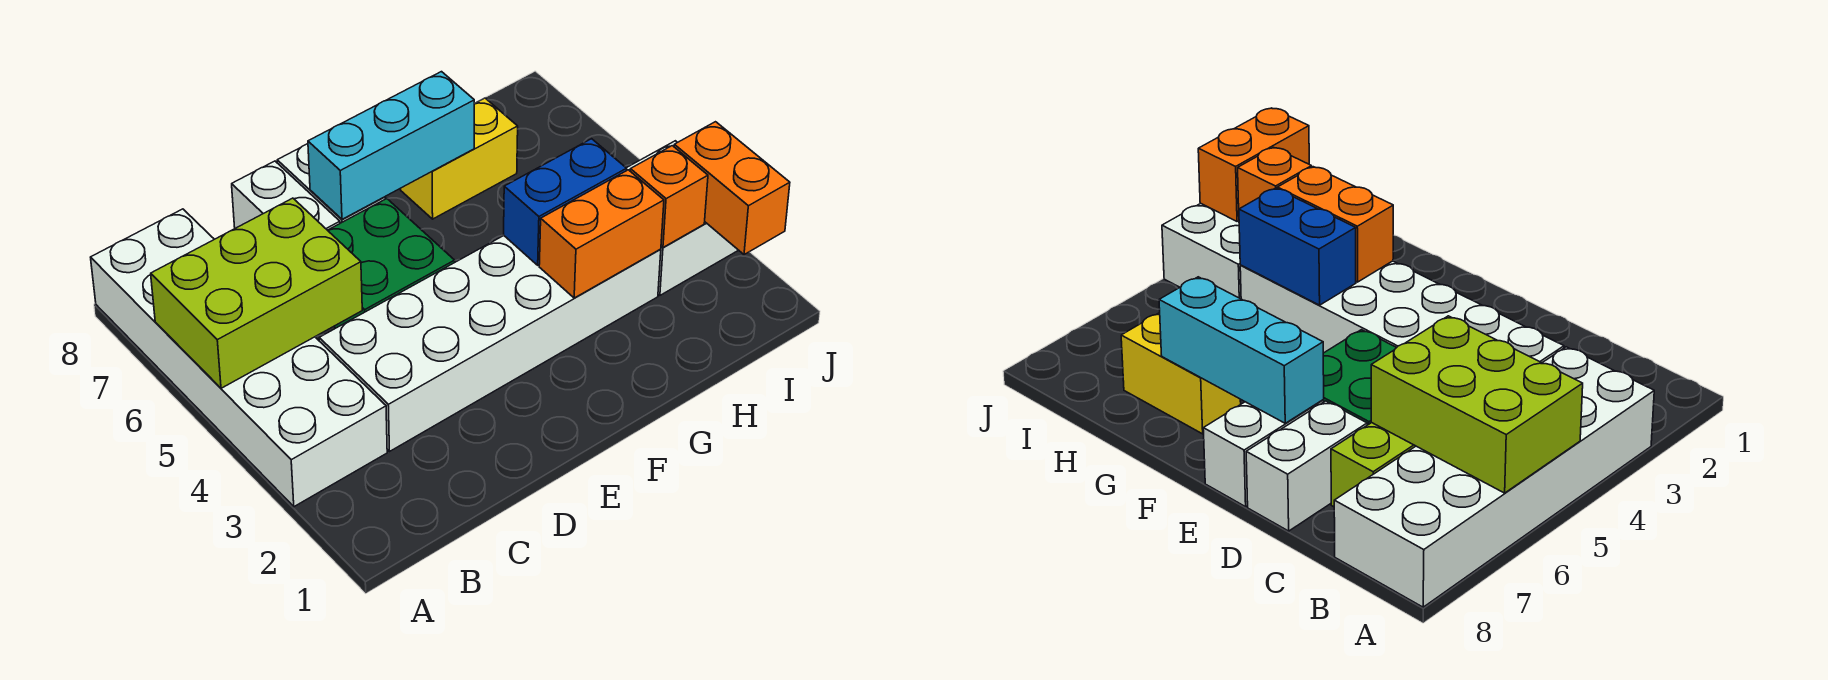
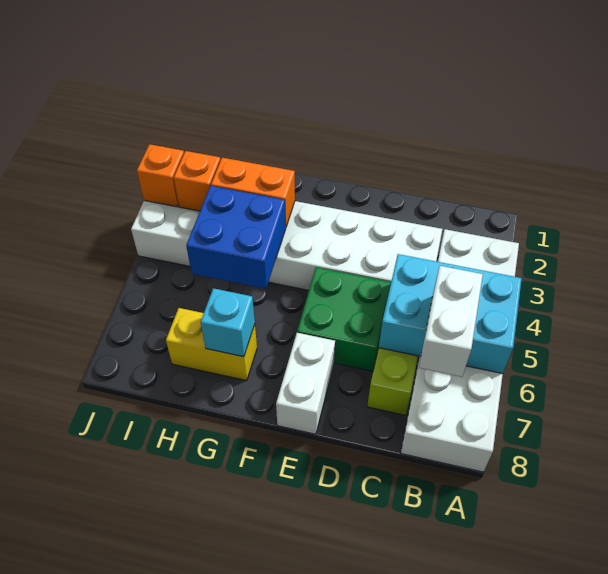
lime 2x3 brick [151,198,362,388] -> cyan 2x3 brick [379,254,522,374]
white 1x2 brick [232,161,340,230] -> white 1x2 brick moved to [419,266,483,377]
cyan 1x3 brick [308,72,474,219] -> cyan 1x1 brick [201,288,255,357]
blue 1x2 brick [504,139,627,265] -> blue 2x2 brick [186,186,286,289]
orange 1x2 brick [674,122,790,255] -> orange 1x1 brick [137,144,184,207]

